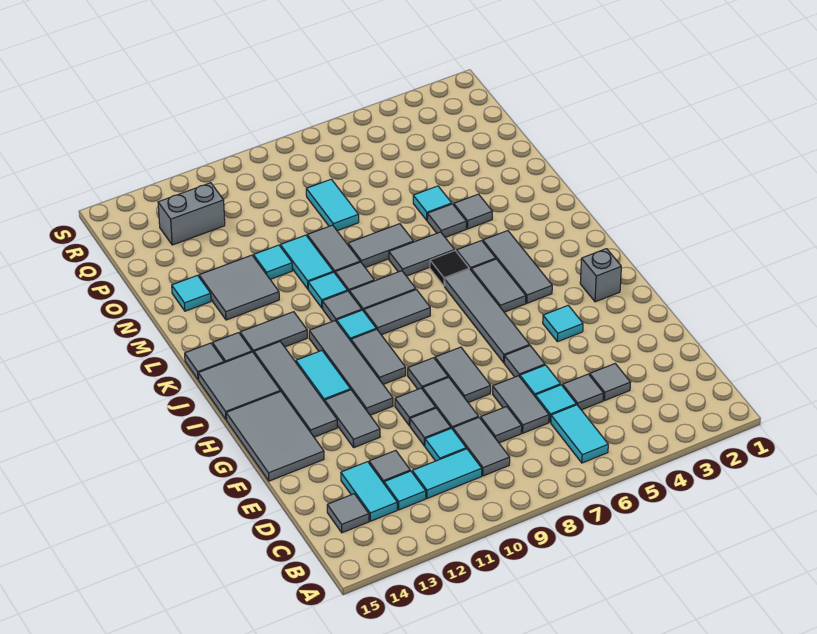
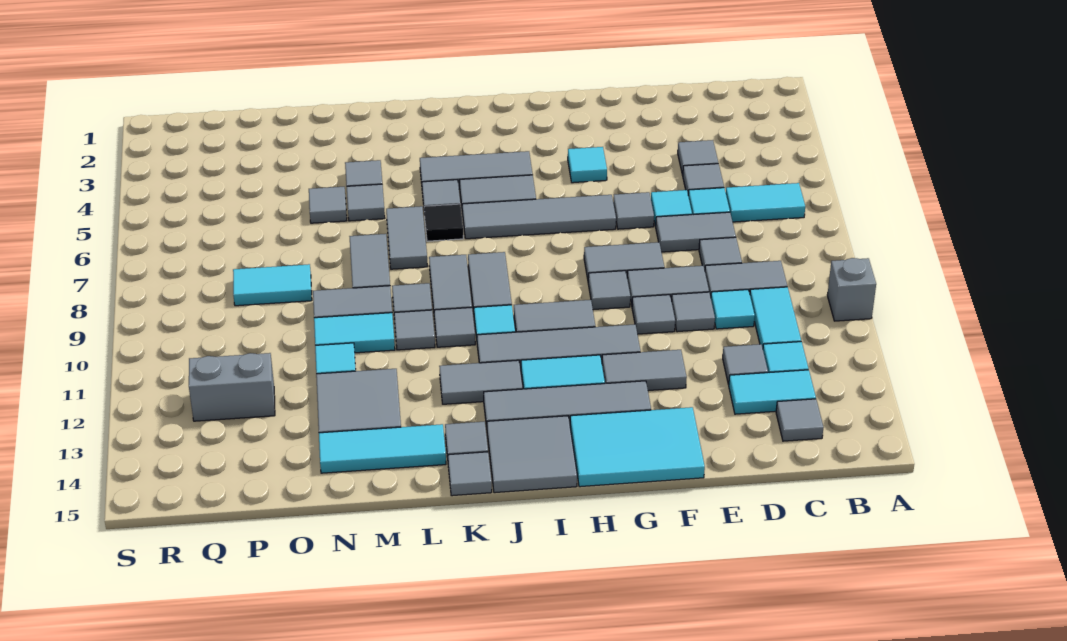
grey 2x3 tile [226,391,324,481] -> cyan 2x3 tile [570,407,705,487]
grey 1x1 brick [580,249,621,302] -> grey 1x1 brick moved to [827,258,876,321]
grey 1x2 tile [240,312,307,353] -> grey 1x2 tile turned to [439,360,523,404]
cyan 1x1 tile [308,272,347,308] -> grey 1x1 tile [394,310,435,350]
cyan 1x1 tile [413,186,452,220] -> grey 1x1 tile [309,187,347,223]
cyan 1x1 tile [172,275,211,311] -> cyan 1x3 tile [319,424,446,473]
grey 1x2 brick [158,183,225,245] -> grey 1x2 brick turned to [189,353,275,421]

